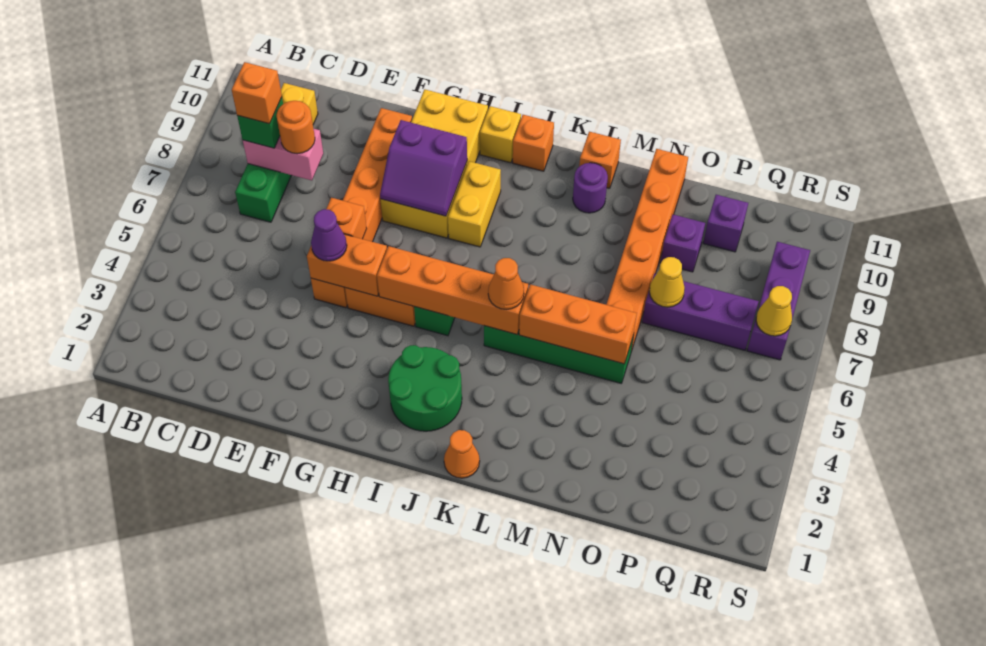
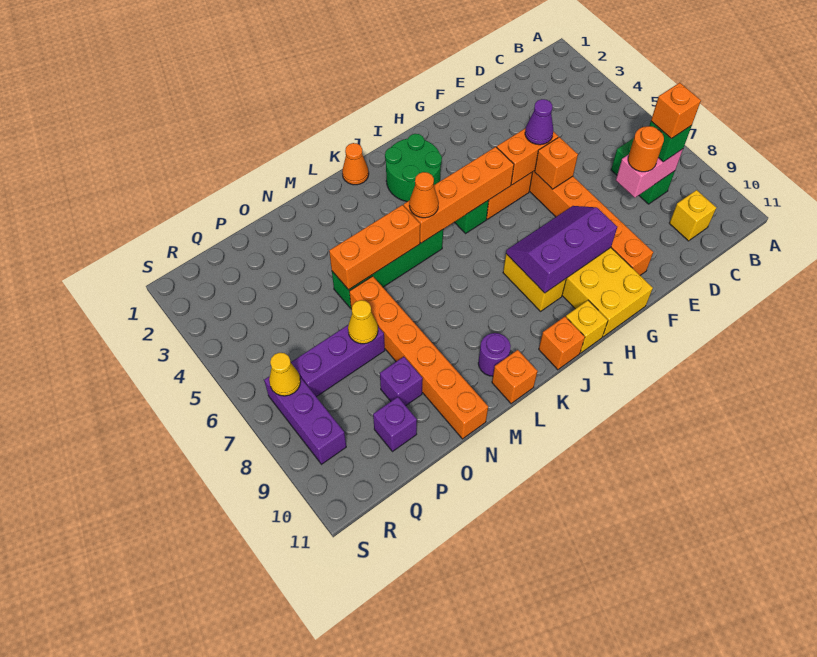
purple 2x2 slope [380,120,467,216] -> purple 2x3 slope [506,206,617,293]

